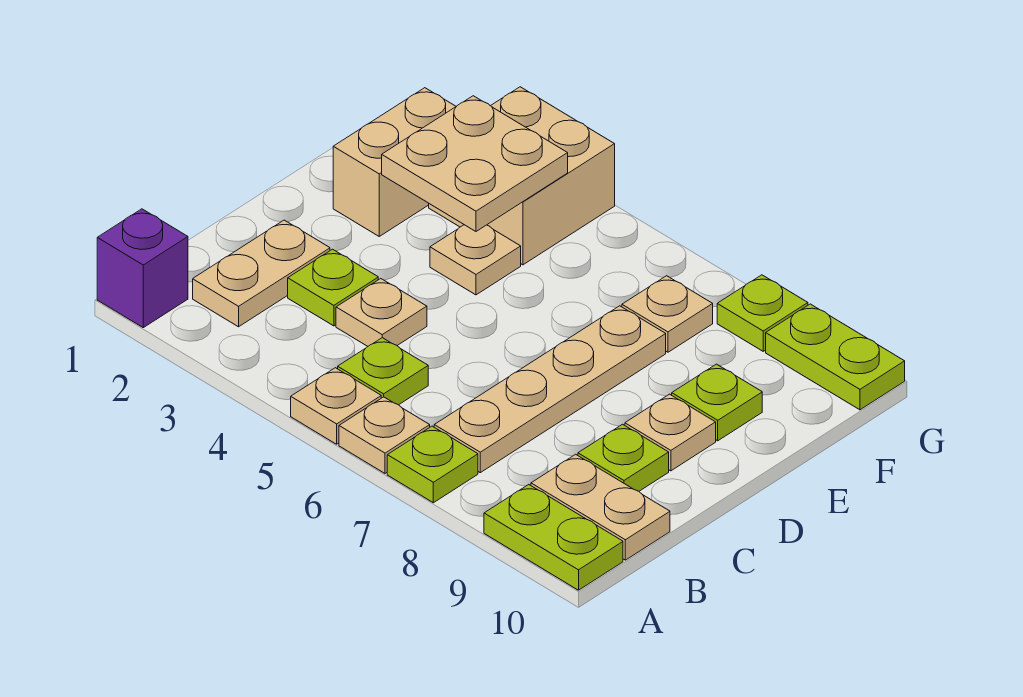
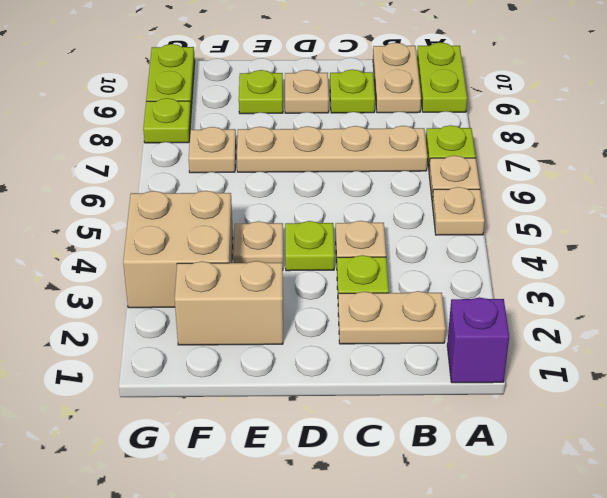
lime 1x1 plate [338,338,428,405] -> lime 1x1 plate moved to [285,221,335,271]
tan 2x2 plate [382,96,568,231] -> none

